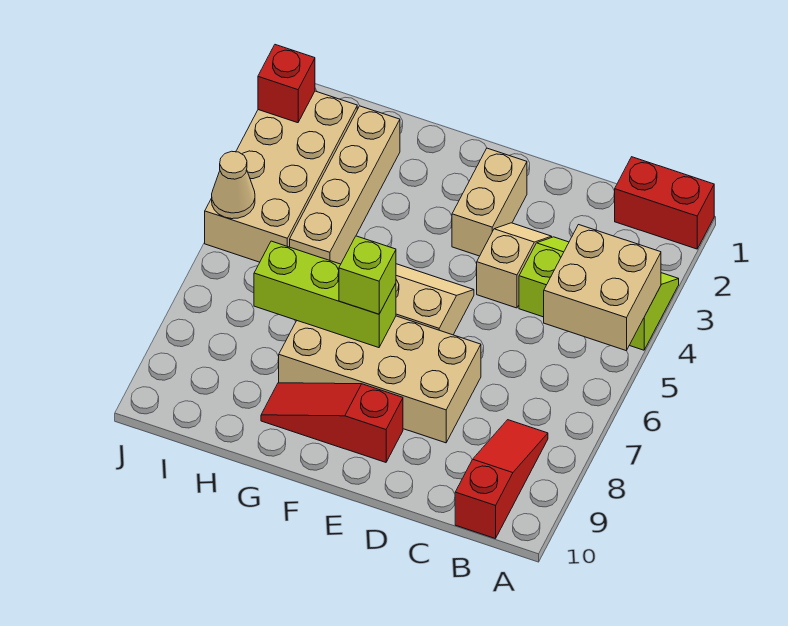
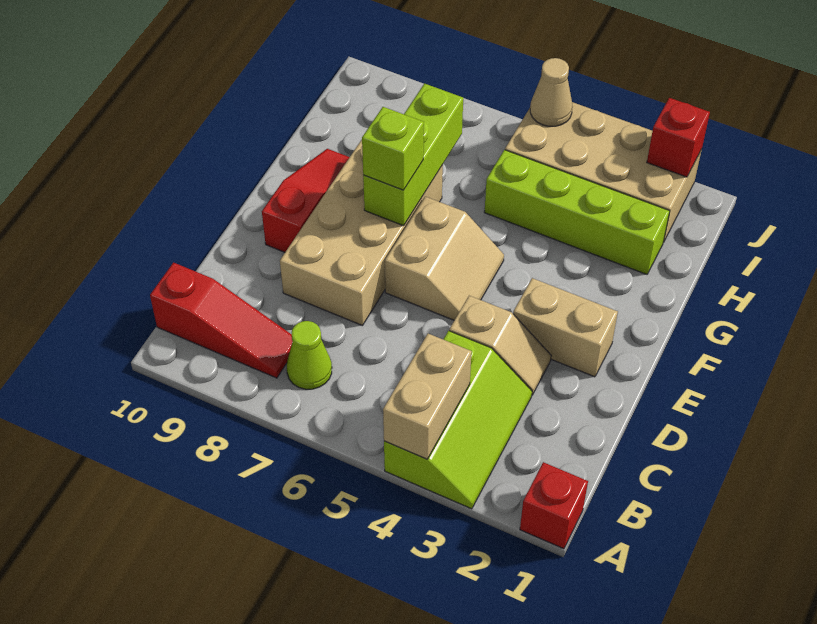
red 1x2 brick [615,157,714,249] -> red 1x1 brick [520,462,588,549]
tan 2x2 brick [544,225,661,351] -> tan 1x2 brick [383,334,472,459]
none -> lime 1x1 cone [287,321,332,389]
tan 1x4 brick [290,106,400,264] -> lime 1x4 brick [484,150,670,274]

